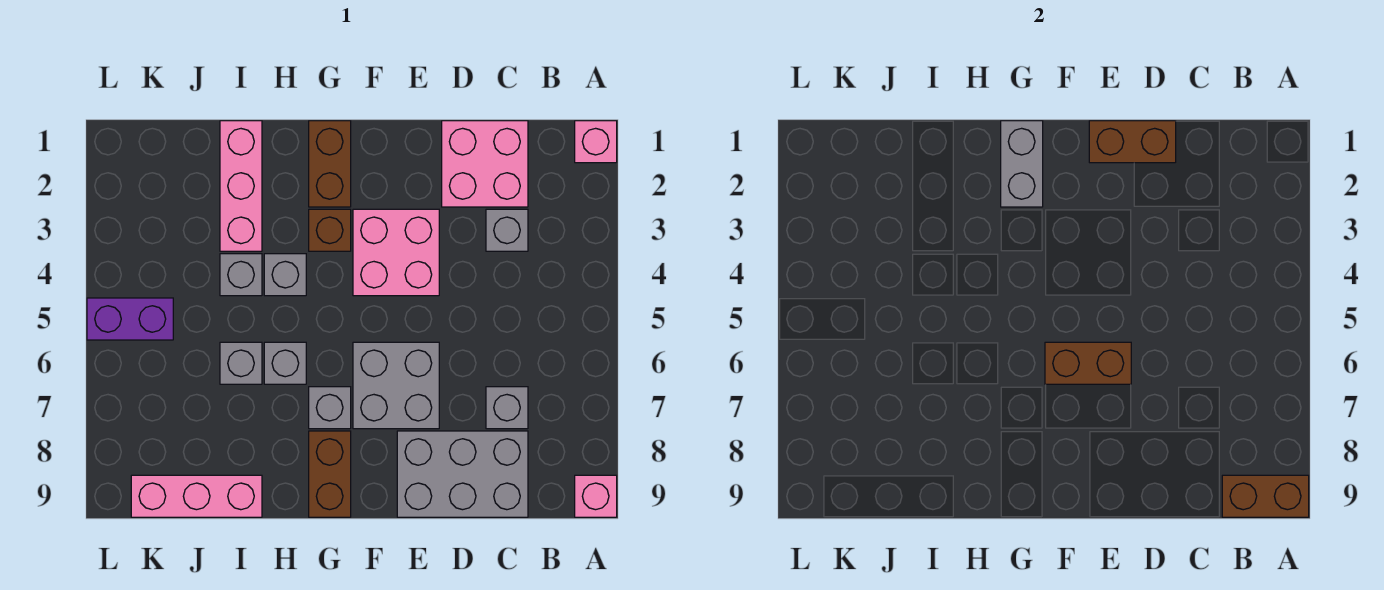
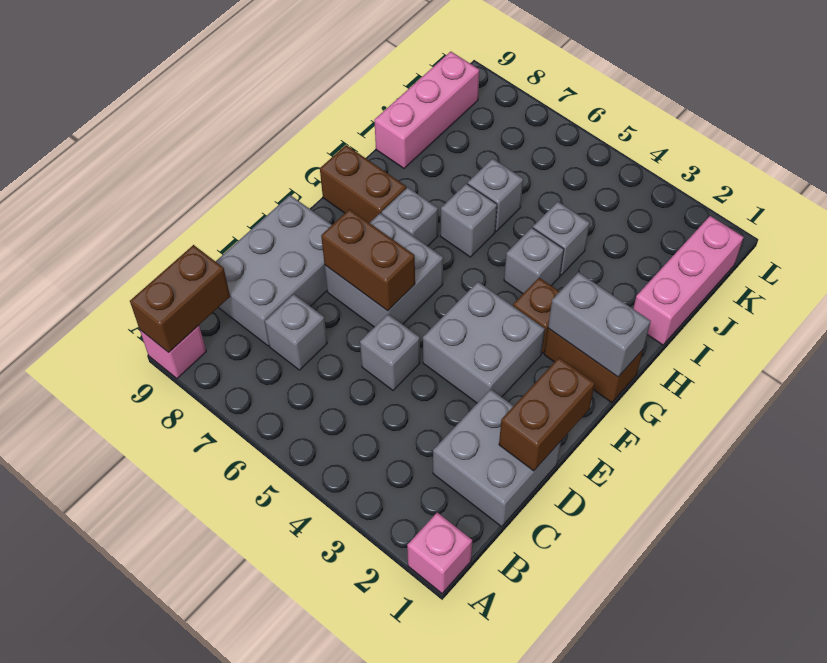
pink 2x2 brick [442,121,528,207] -> grey 2x2 brick [433,389,561,527]
grey 1x1 brick [486,209,528,251] -> grey 1x1 brick moved to [360,314,420,390]
pink 2x2 brick [353,209,439,296] -> grey 2x2 brick [423,282,545,403]
brown 1x2 brick [1045,342,1131,384] -> brown 1x2 brick turned to [321,209,415,311]
pink 1x3 brick [220,121,262,251] -> pink 1x3 brick turned to [633,216,744,345]
purple 1x2 brick [87,298,173,340] -> none

